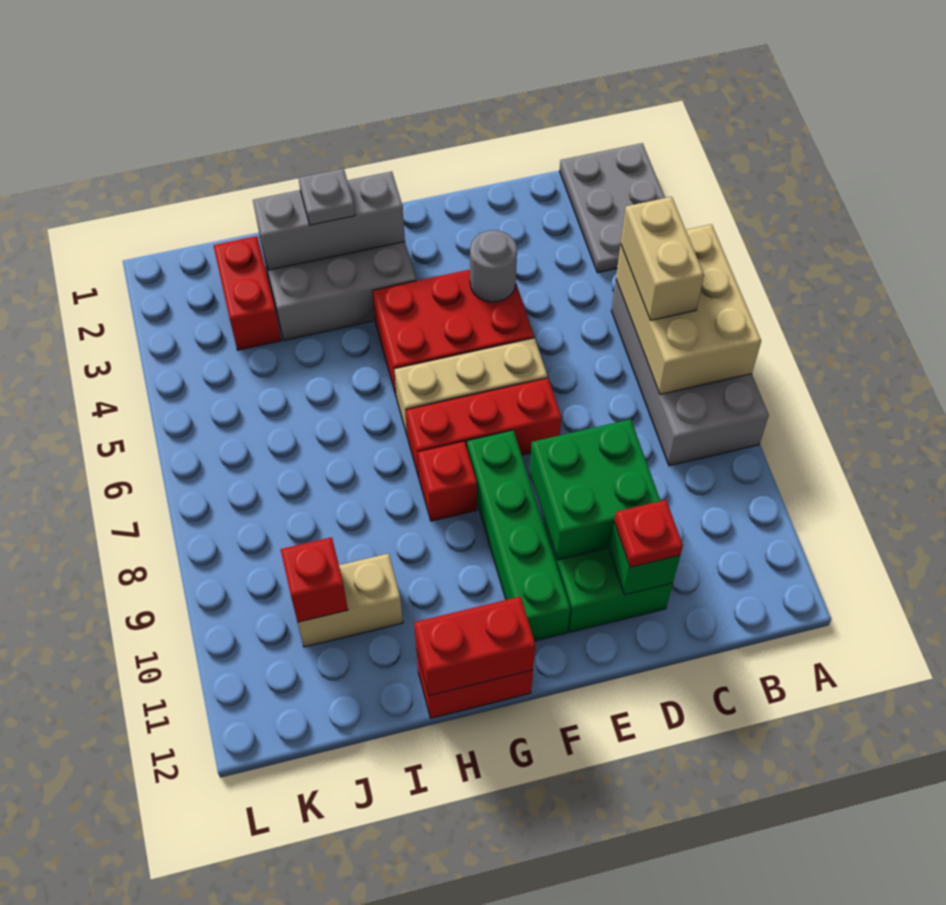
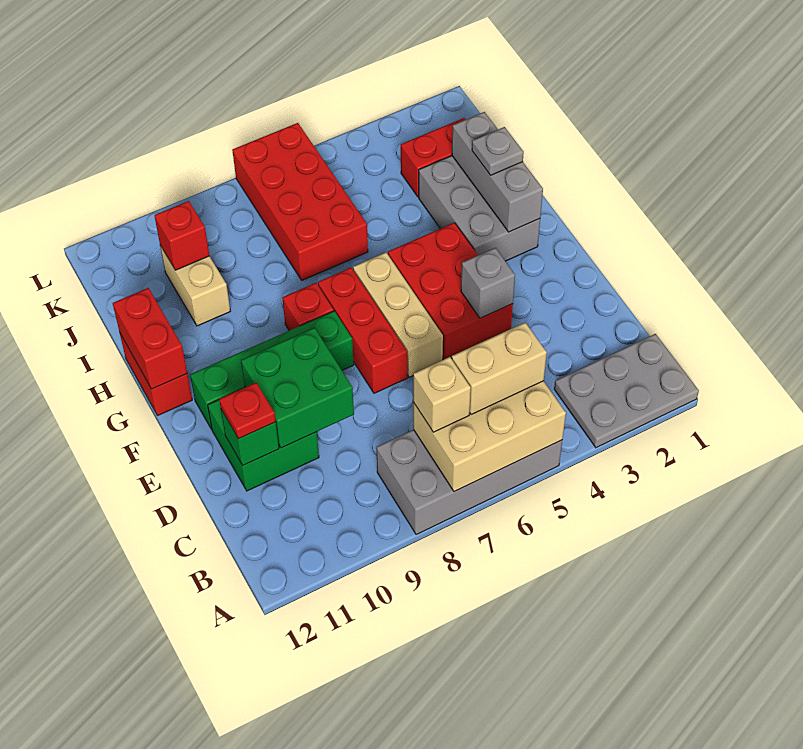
none -> tan 1x1 brick [413,357,471,432]
grey 1x1 round brick [470,230,517,302] -> grey 1x1 brick [461,248,515,318]
none -> red 2x4 brick [232,123,368,280]

